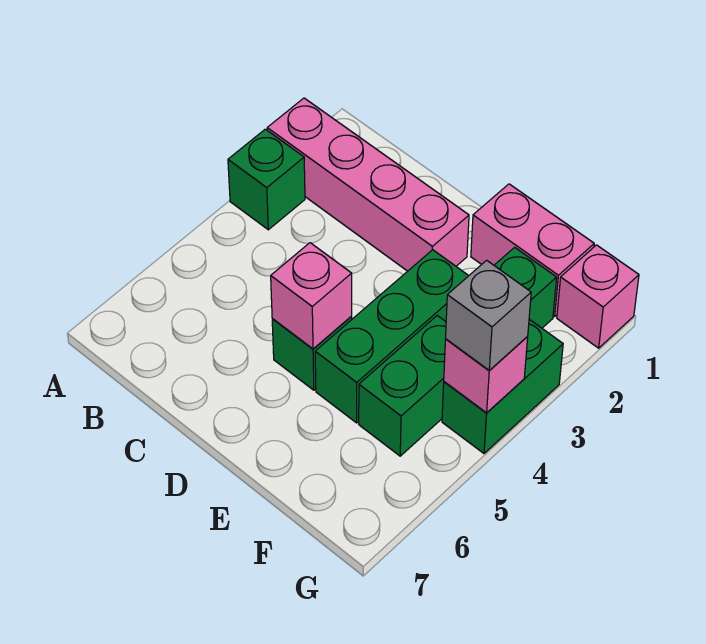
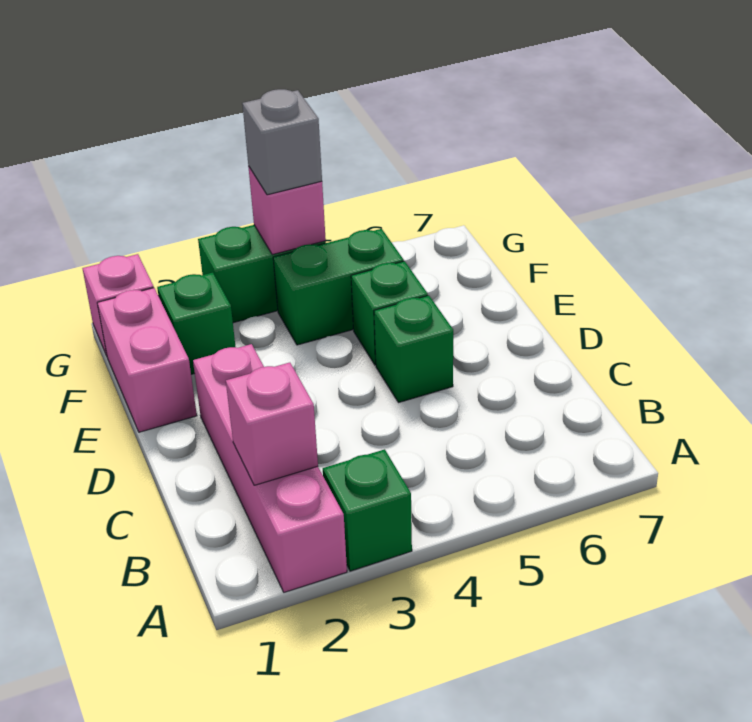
pink 1x1 brick [271,243,352,349] -> pink 1x1 brick moved to [226,363,318,485]
green 1x3 brick [315,250,469,423] -> green 1x1 brick [351,261,428,365]

